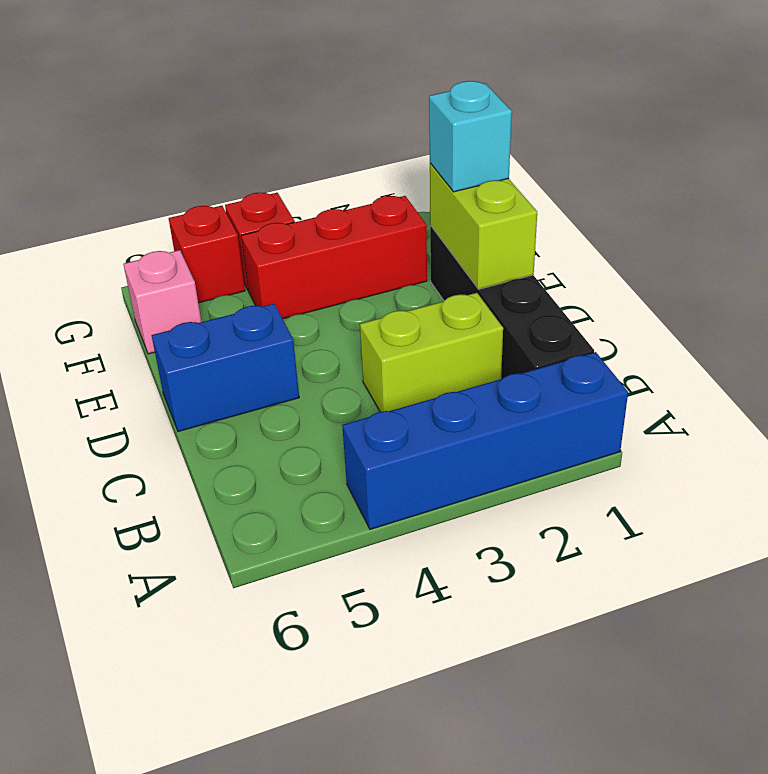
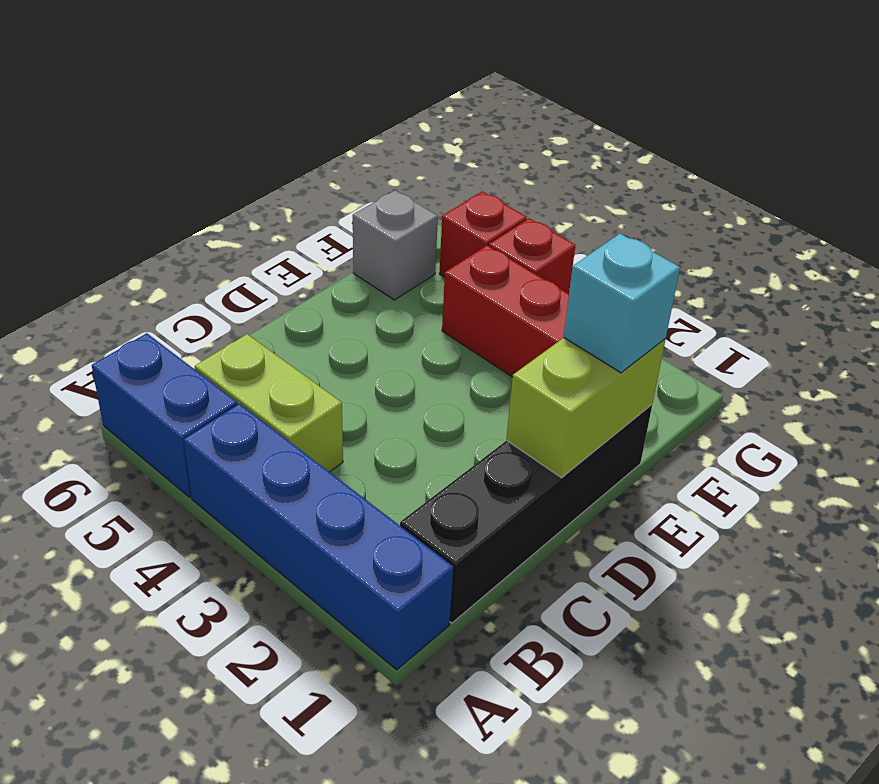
lime 1x2 brick [360,293,503,412] -> lime 1x2 brick moved to [195,334,343,472]
blue 1x2 brick [152,304,299,432] -> blue 1x2 brick moved to [92,333,237,497]
pink 1x1 brick [123,250,201,354] -> grey 1x1 brick [353,190,438,300]

